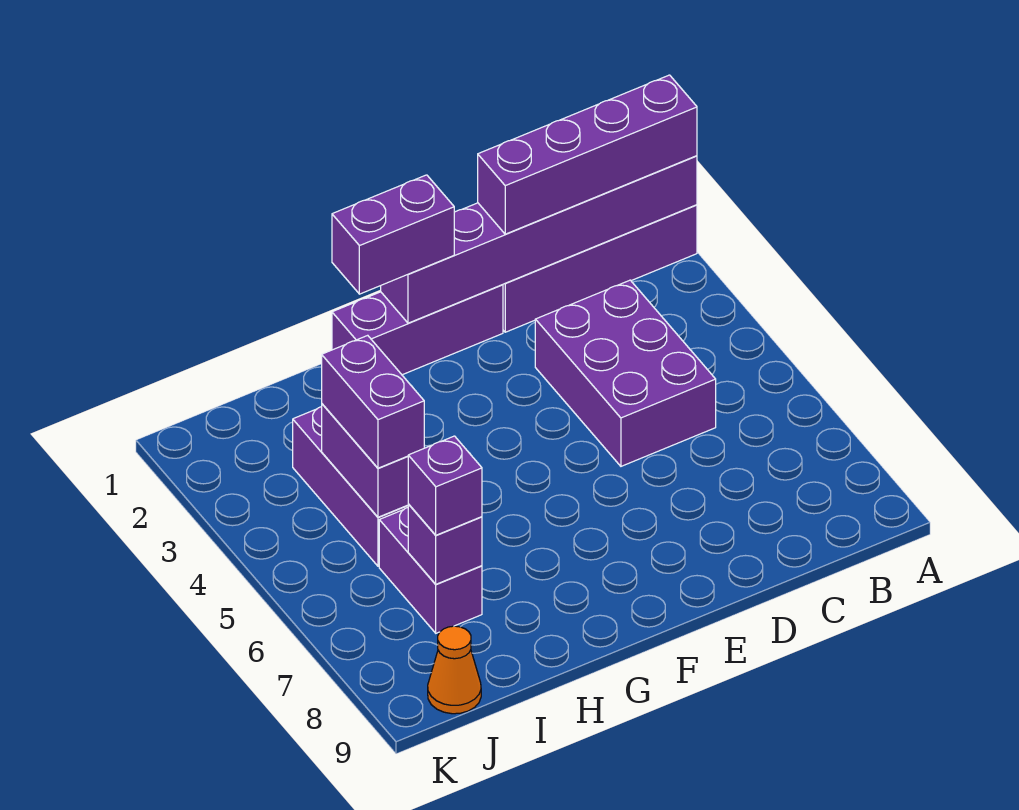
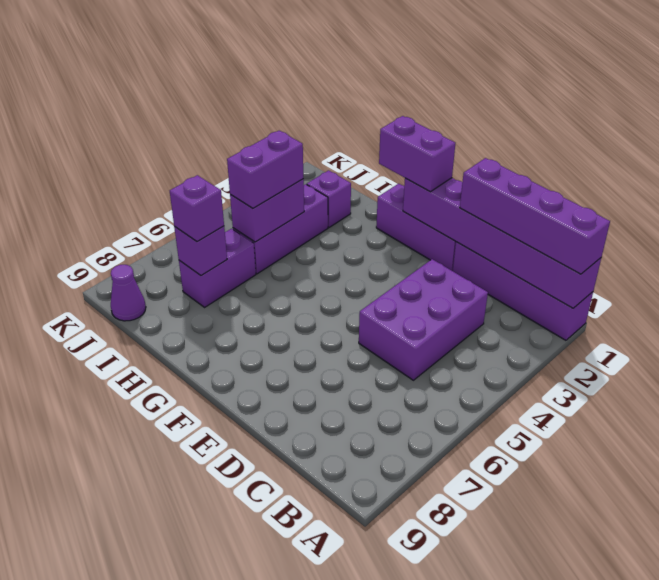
none -> purple 1x1 brick [307,170,351,227]
orange 1x1 cone [428,626,481,714] -> purple 1x1 cone [111,265,146,321]

